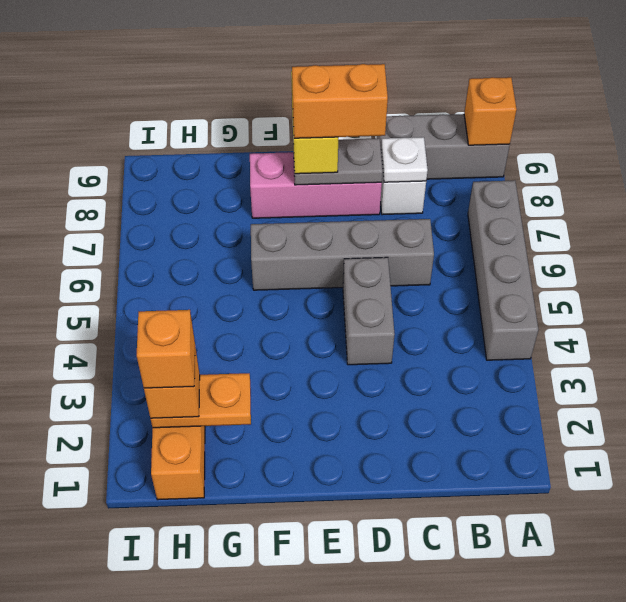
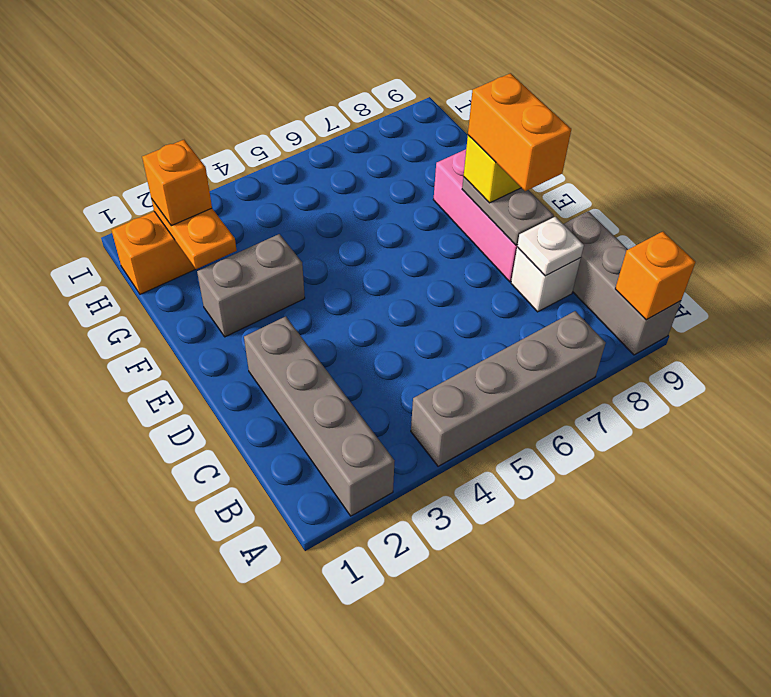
grey 1x4 brick [251,219,434,290] -> grey 1x4 brick moved to [244,316,394,516]
grey 1x2 brick [343,257,395,365] -> grey 1x2 brick moved to [197,234,305,337]
orange 1x1 brick [137,310,195,388] -> none

